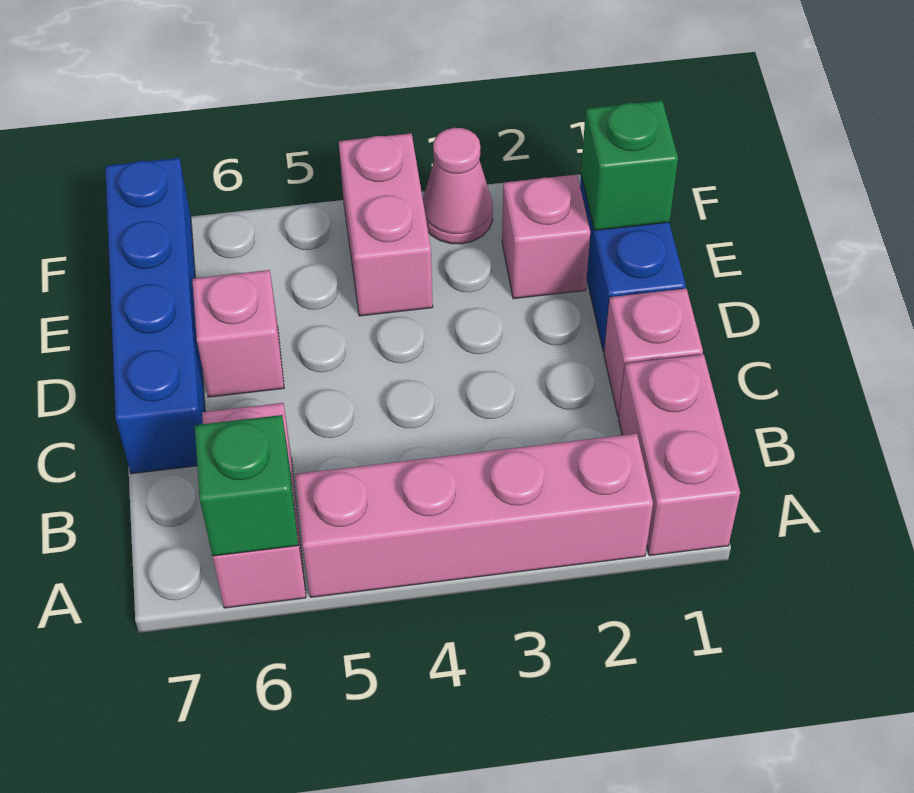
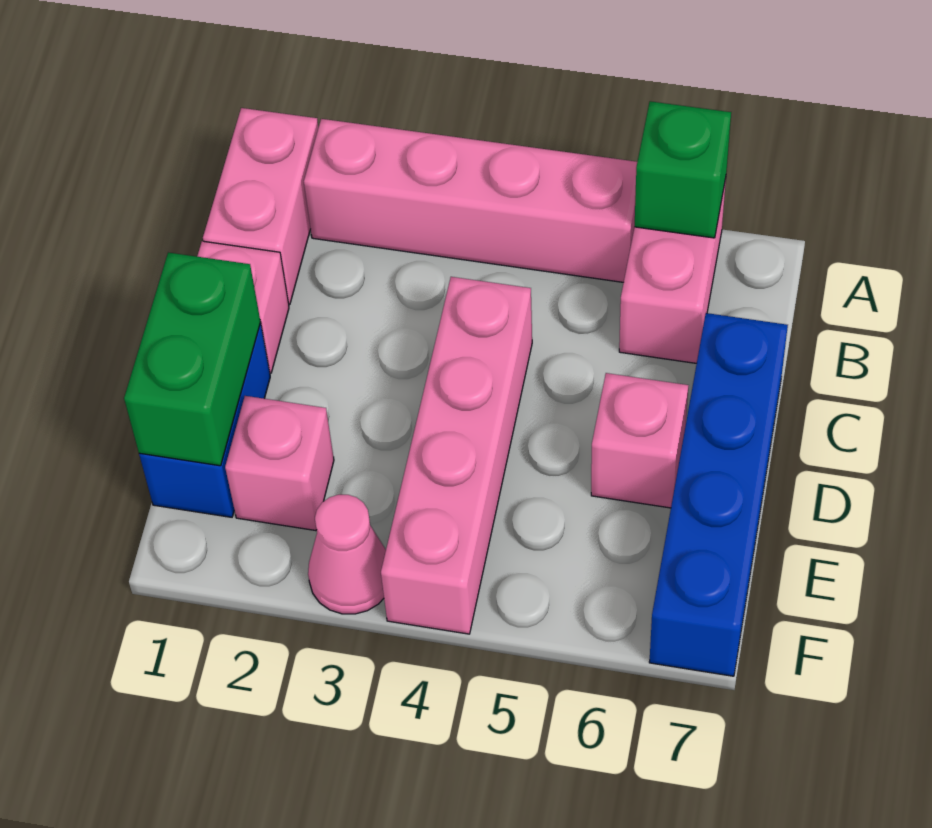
green 1x1 brick [581,100,678,230] -> green 1x2 brick [124,253,260,466]
pink 1x2 brick [339,133,433,316] -> pink 1x4 brick [381,277,532,634]

